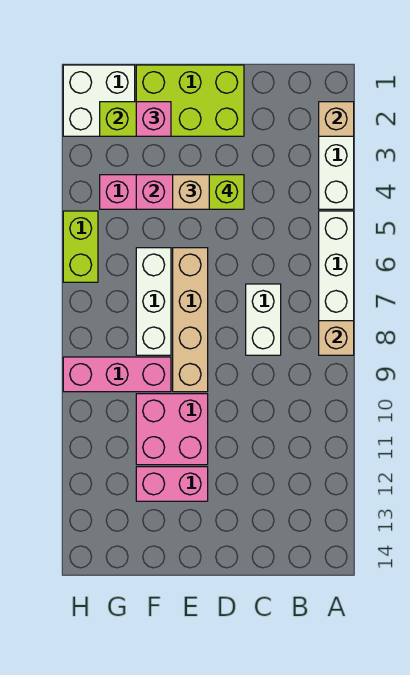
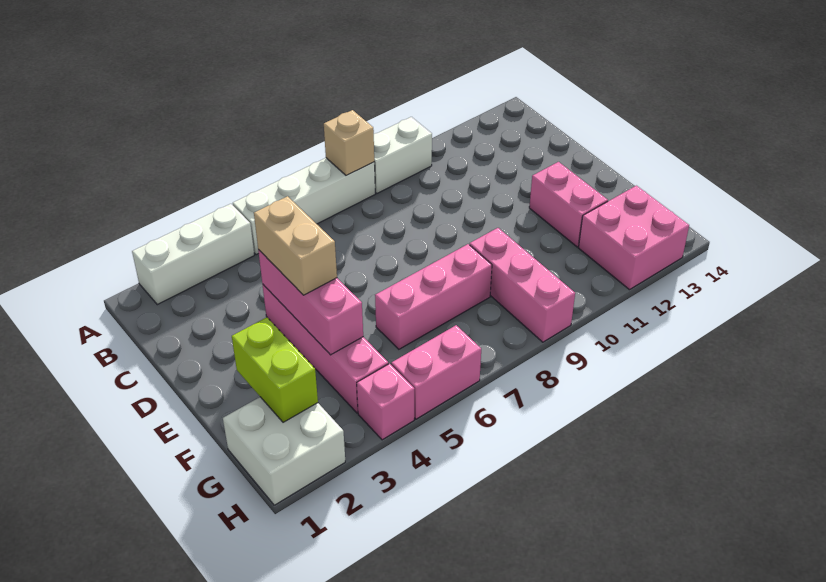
tan 1x1 brick [319,102,354,136] -> none
white 1x2 brick [246,284,281,355] -> white 1x2 brick moved to [374,117,432,193]
lime 2x3 brick [136,65,244,136] -> none
lime 1x1 brick [209,175,244,209] -> none
tan 1x4 brick [173,248,208,392] -> none
pink 2x2 brick [136,394,208,465] -> pink 2x2 brick moved to [579,186,689,290]
pink 1x1 brick [136,102,171,136] -> pink 1x1 brick moved to [357,364,414,440]
white 1x3 brick [136,248,171,355] -> pink 1x3 brick [375,244,492,349]
lime 1x2 brick [63,211,98,282] -> pink 1x2 brick [391,325,481,419]

